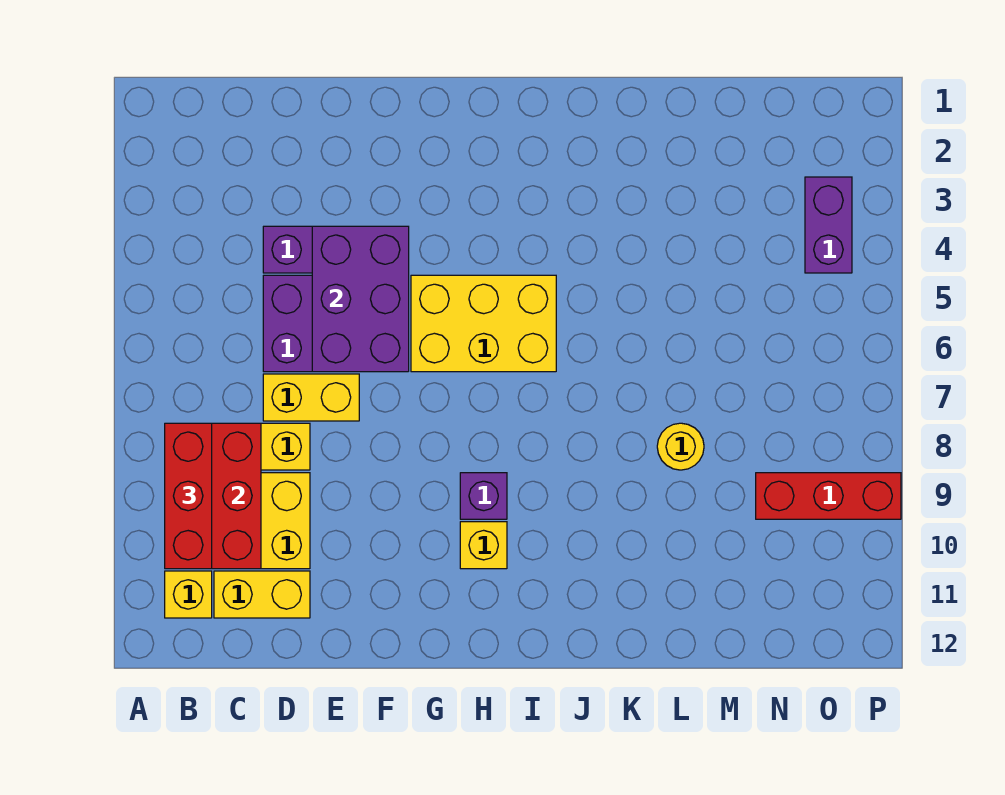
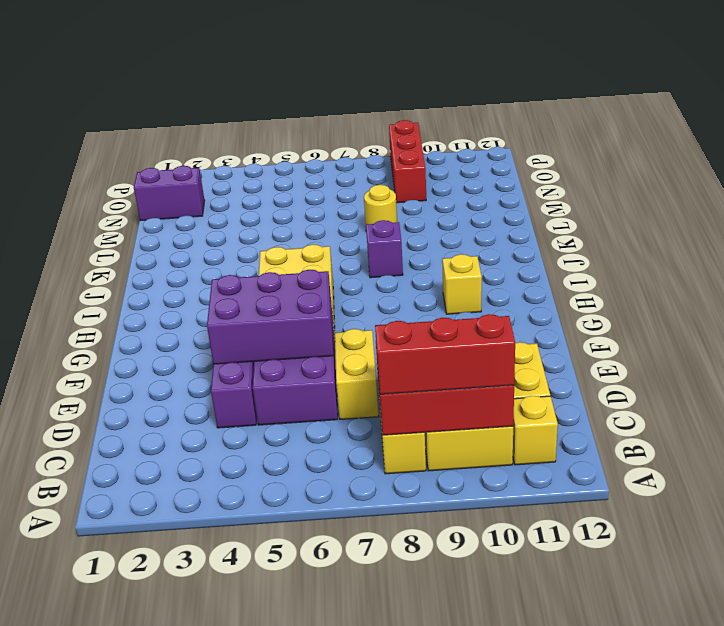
purple 1x1 brick [460,473,507,519] -> purple 1x1 brick moved to [366,220,403,278]
purple 1x2 brick [805,177,852,273] -> purple 1x2 brick moved to [134,166,205,221]

